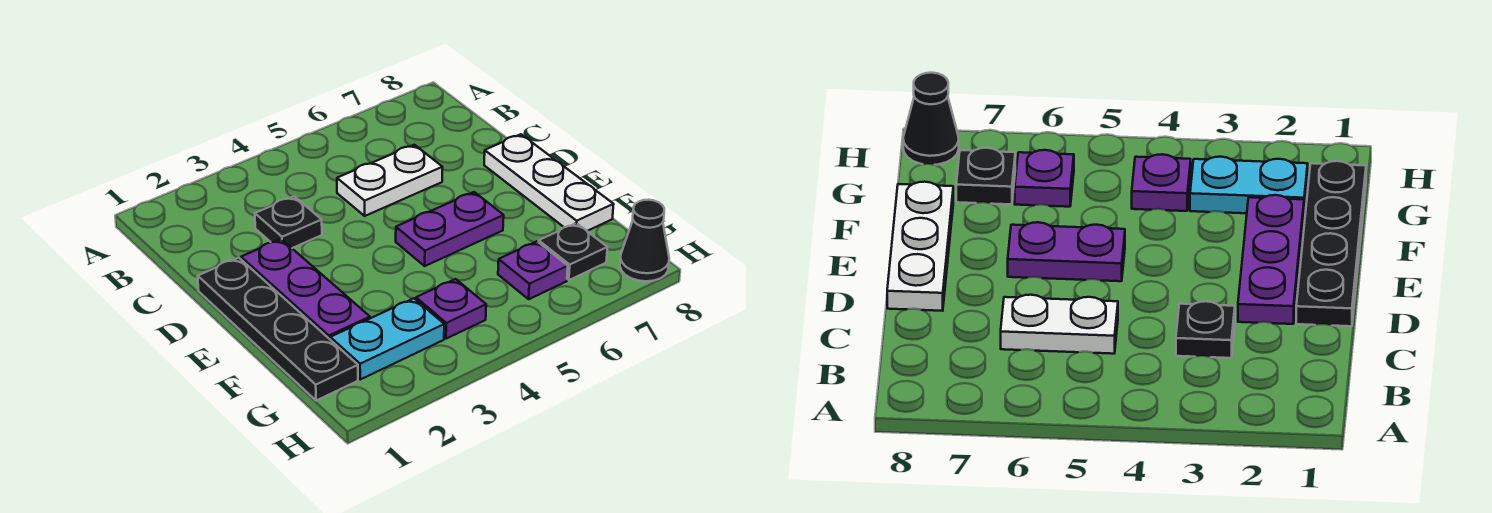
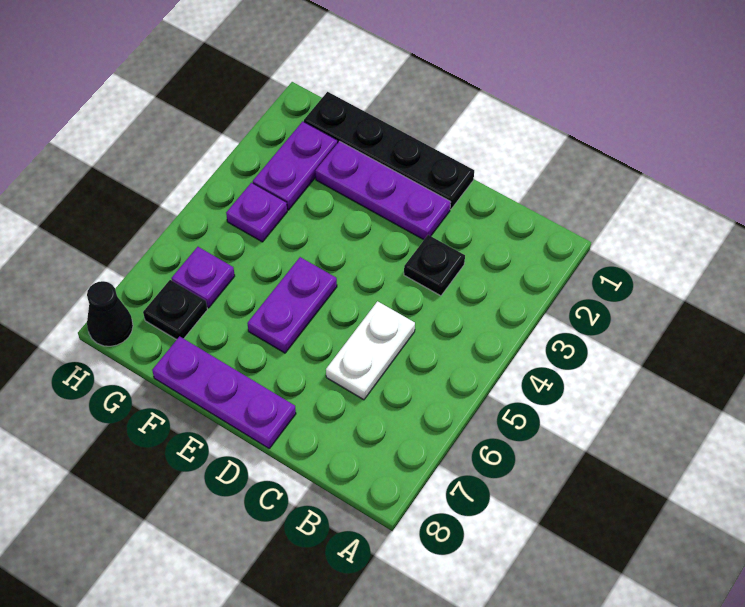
white 1x3 plate [484,134,614,231] -> purple 1x3 plate [152,336,296,448]
cyan 1x2 plate [330,298,444,379] -> purple 1x2 plate [253,121,338,210]

